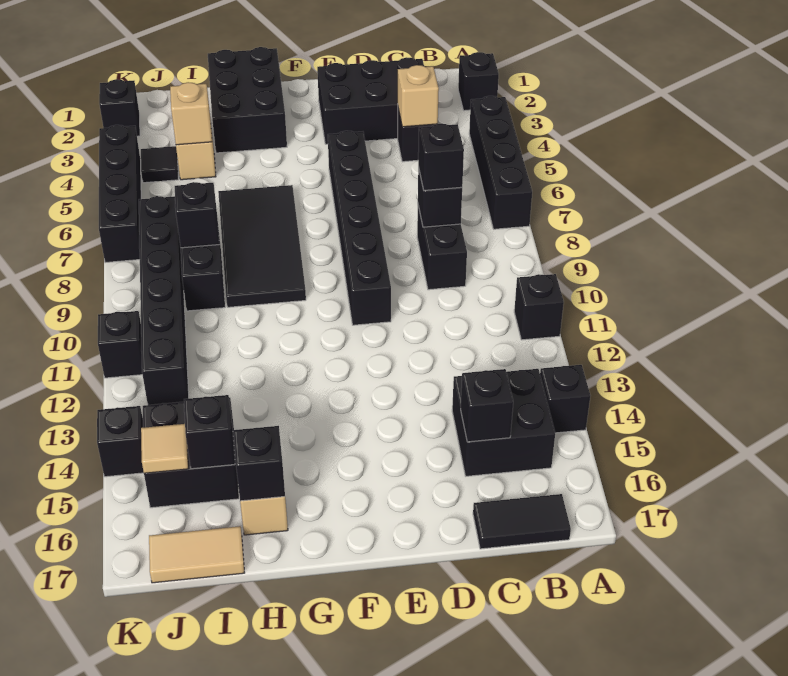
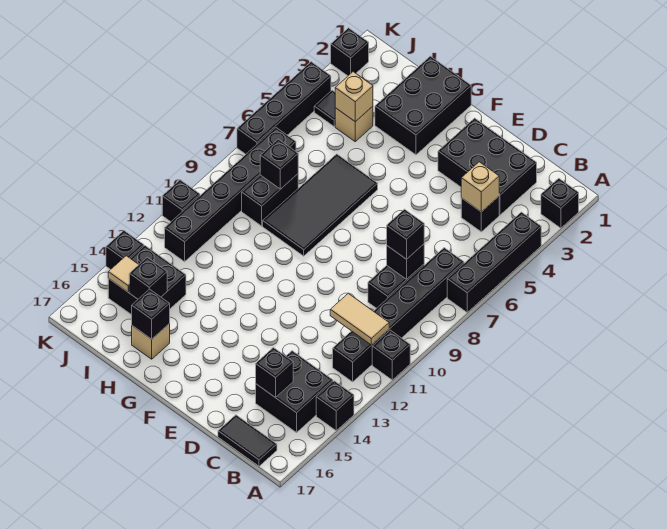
black 1x6 brick [328,131,391,325] -> black 1x6 brick moved to [333,248,464,382]
tan 1x2 tile [149,526,244,583] -> tan 1x2 tile moved to [330,293,389,345]

